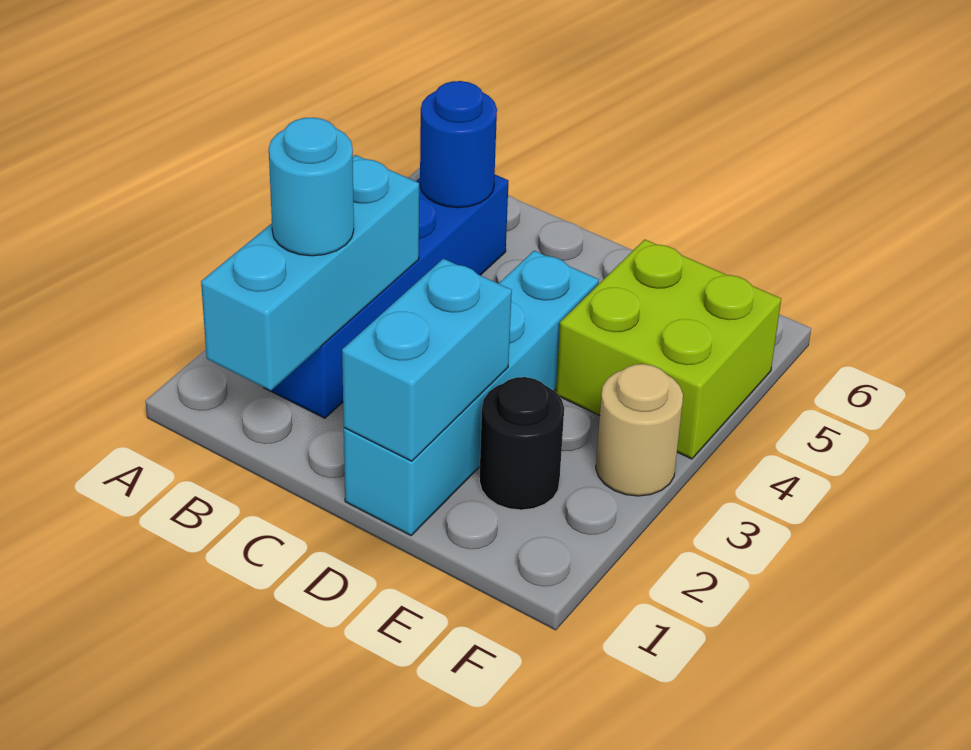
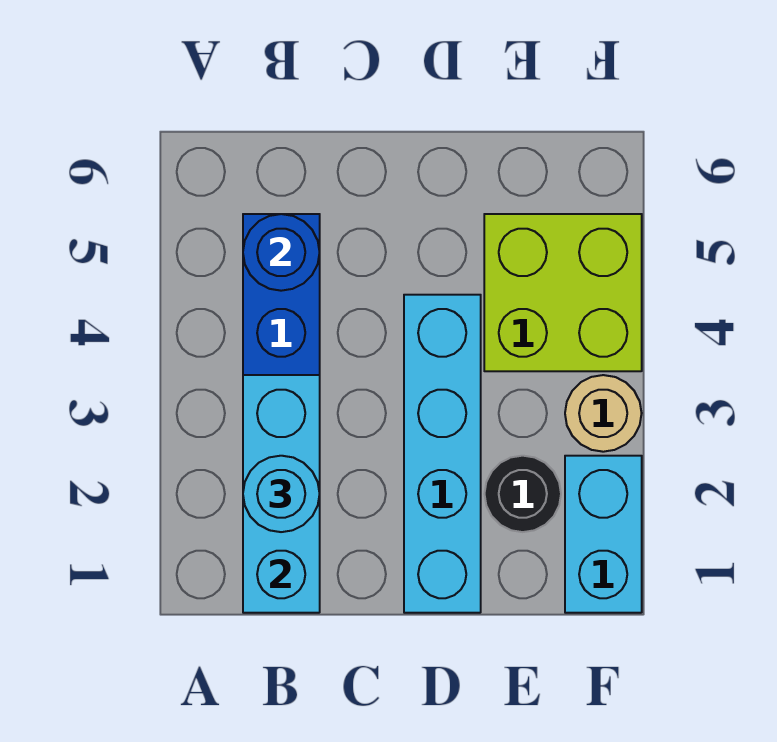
cyan 1x2 brick [342,259,512,461] -> cyan 1x2 brick moved to [565,456,642,613]

